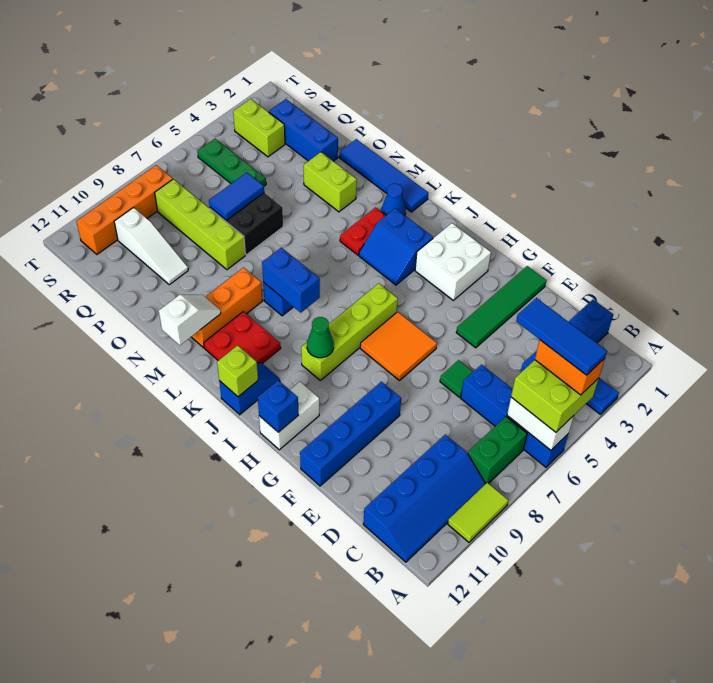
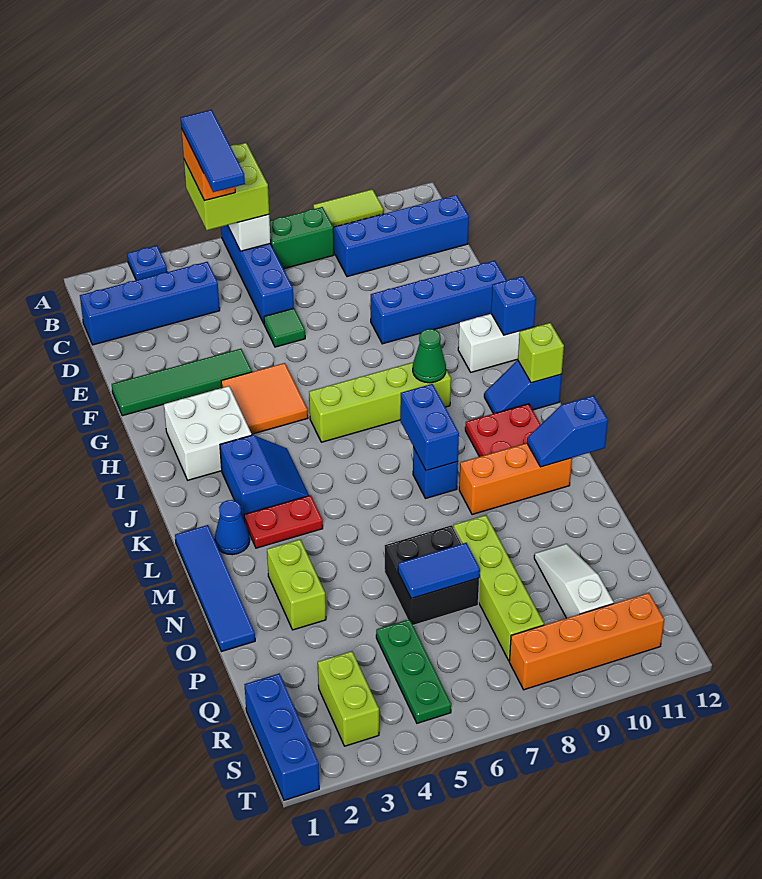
orange 2x2 tile [360,312,437,380] -> orange 2x2 tile moved to [221,363,308,434]
white 1x2 slope [159,295,221,345] -> blue 1x2 slope [527,396,608,467]
blue 1x3 brick [269,99,338,161] -> blue 1x3 brick moved to [244,674,319,800]

